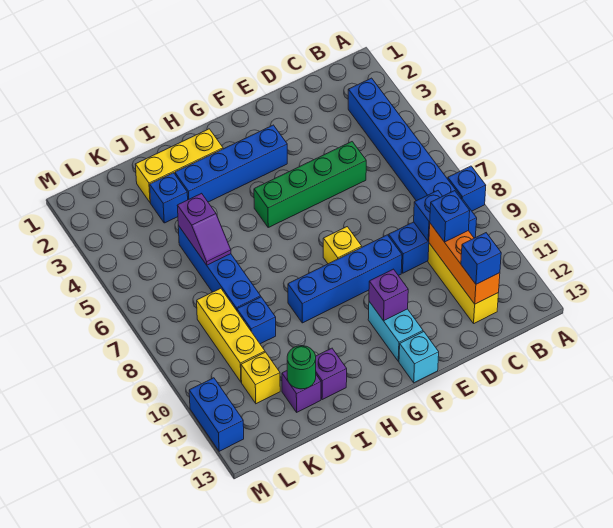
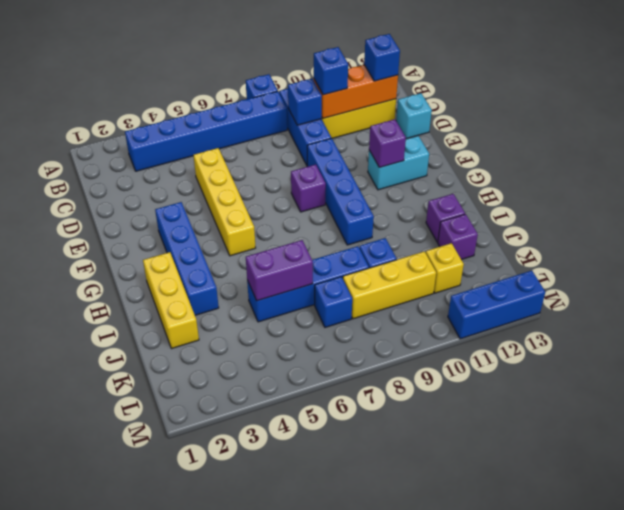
green 1x4 brick [254,142,366,227] -> yellow 1x4 brick [193,148,256,256]
yellow 1x1 brick [323,227,362,264] -> purple 1x1 brick [291,165,326,212]
cyan 1x1 brick [399,332,439,383] -> cyan 1x1 brick moved to [396,93,432,139]
blue 1x1 brick [150,173,188,223] -> blue 1x1 brick moved to [315,277,352,327]
purple 1x2 slope [177,193,231,265] -> purple 1x2 brick [246,240,313,301]
green 1x1 round brick [287,346,316,389] -> none
blue 1x2 brick [189,378,244,451] -> blue 1x3 brick [448,271,545,339]

